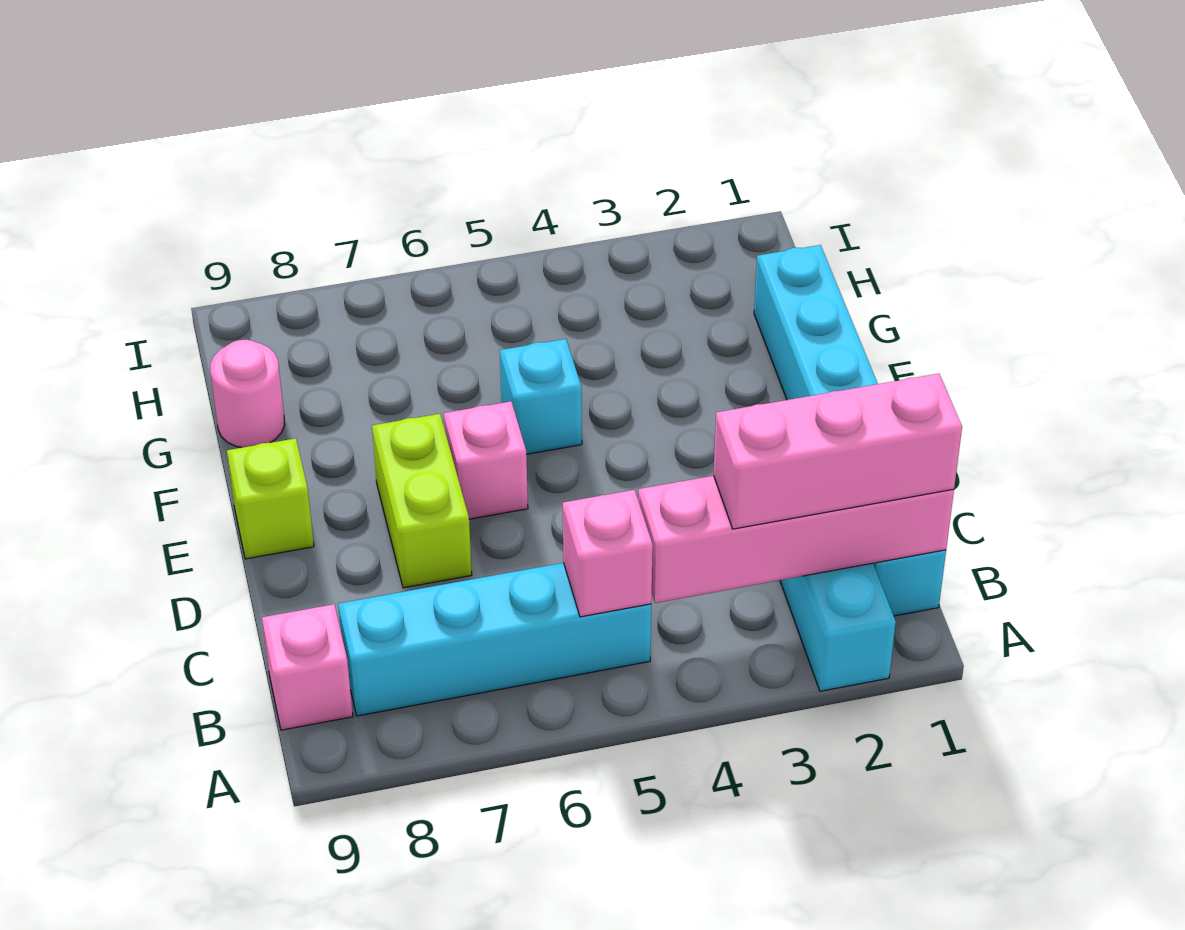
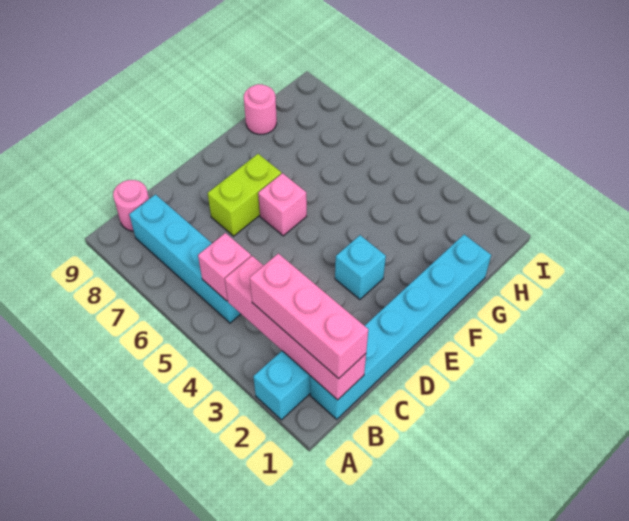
pink 1x1 brick [262,604,353,730] -> pink 1x1 round brick [113,180,149,231]
lime 1x1 brick [227,438,314,559] -> none
cyan 1x1 brick [500,339,582,454] -> cyan 1x1 brick moved to [335,235,386,299]

